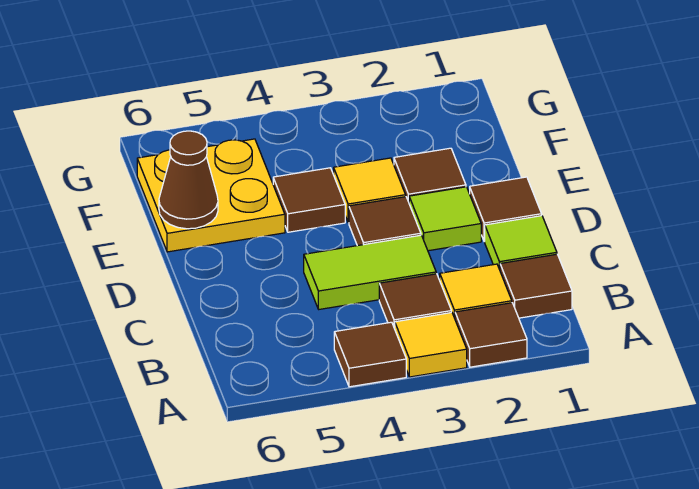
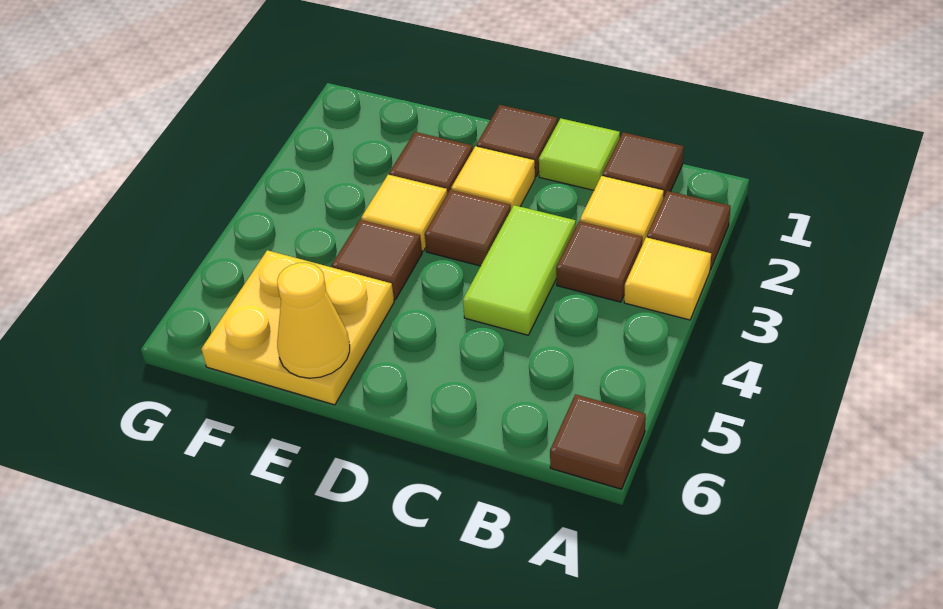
brown 1x1 tile [334,322,406,387] -> brown 1x1 tile moved to [550,394,646,489]
lime 1x1 tile [409,187,481,251] -> yellow 1x1 tile [451,146,535,209]
brown 1x1 cone [159,131,218,229] -> yellow 1x1 cone [277,263,350,378]

